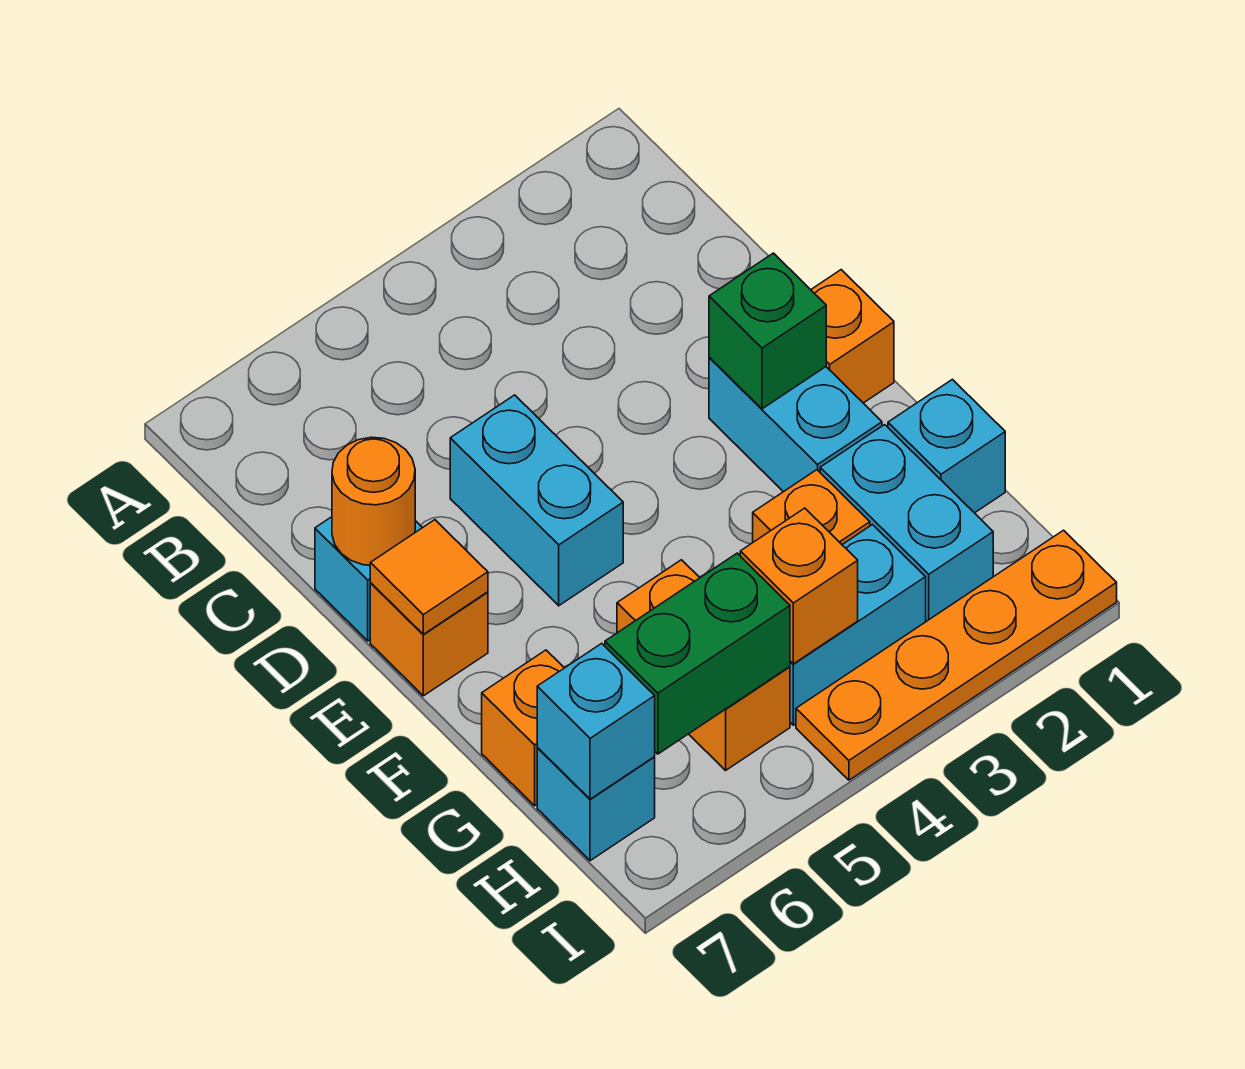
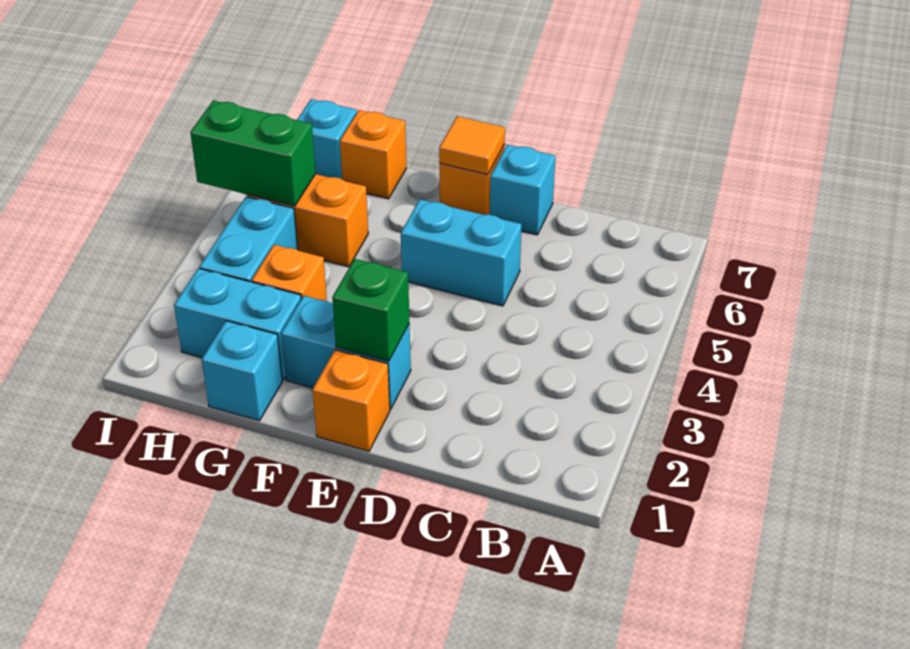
orange 1x1 round brick [332,437,415,565] -> none
orange 1x1 brick [740,508,858,664] -> none
green 1x2 brick [605,553,790,754] -> green 1x2 brick turned to [190,100,316,206]
cyan 1x1 brick [537,643,655,799] -> none
orange 1x4 plate [796,530,1117,780] -> none

